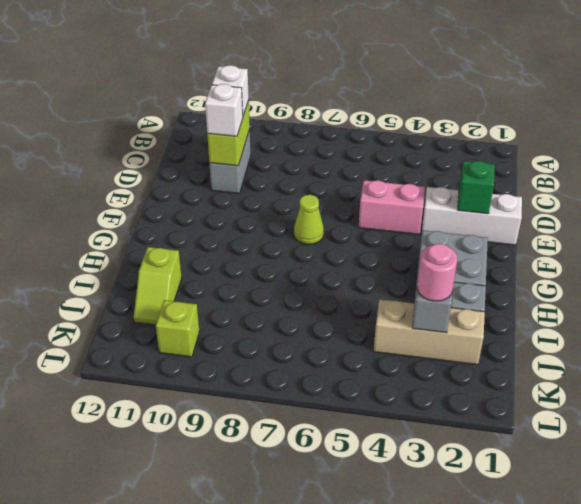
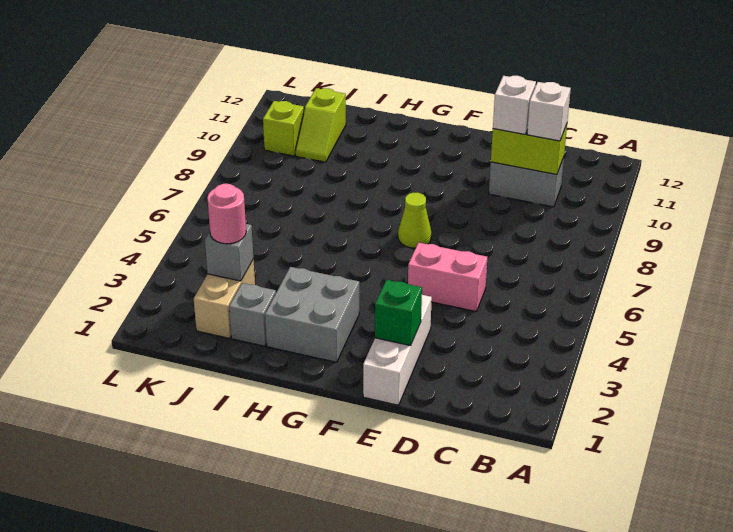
pink 1x2 brick [359,180,425,235] -> pink 1x2 brick turned to [408,243,487,312]
lime 1x2 slope [134,247,182,325] -> lime 1x2 slope turned to [296,88,346,162]
tan 1x3 brick [374,299,485,365] -> tan 1x2 brick [194,259,255,338]

